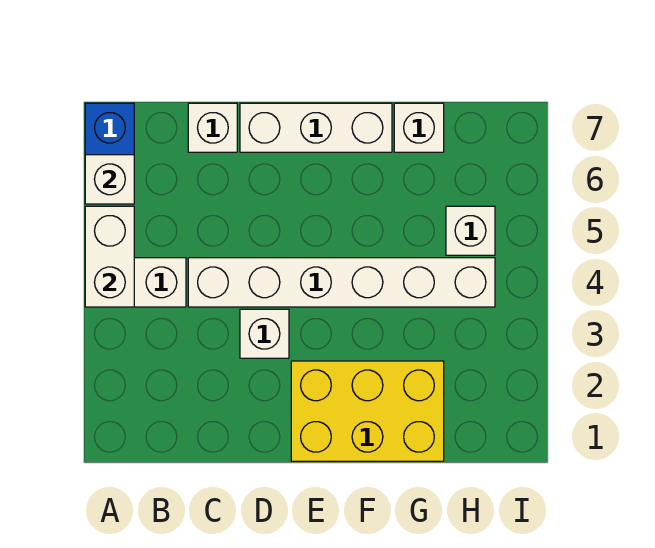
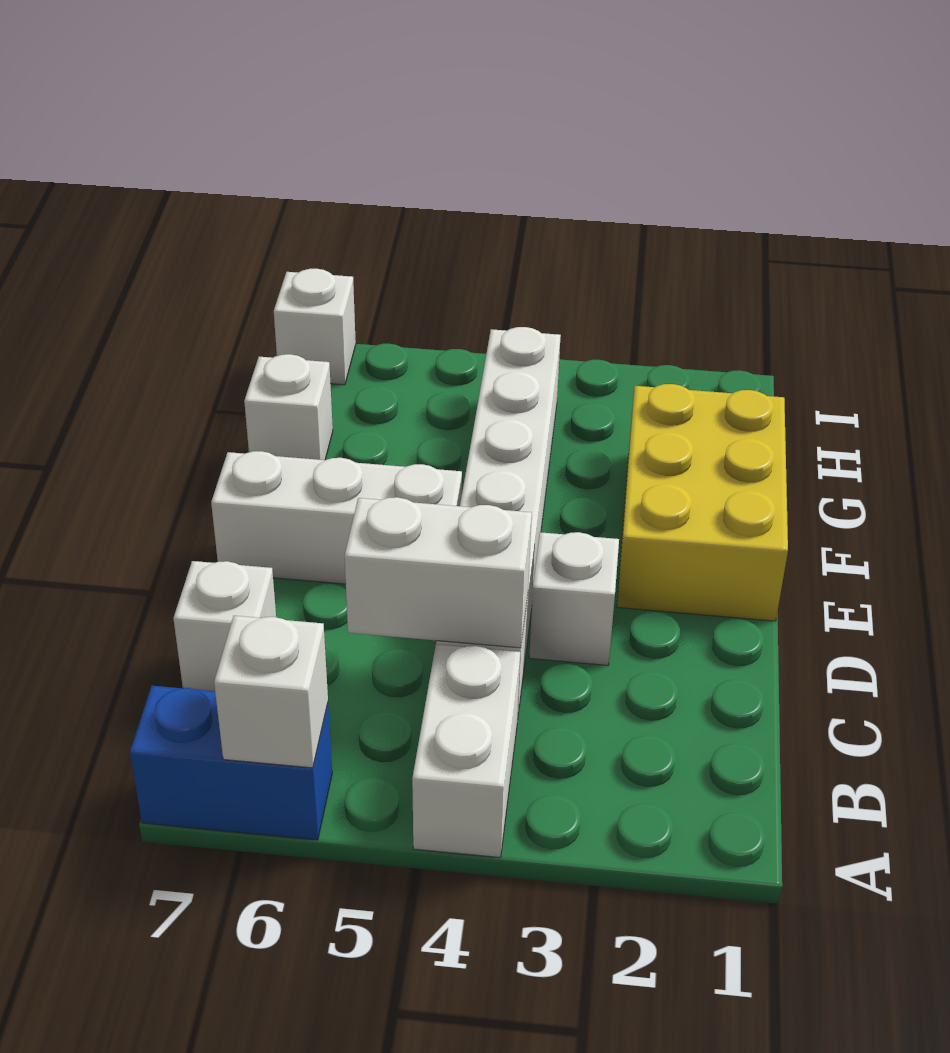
white 1x2 brick [85,206,134,307] -> white 1x2 brick moved to [344,497,532,648]
white 1x3 brick [240,103,392,152] -> white 1x3 brick turned to [211,451,462,584]
white 1x1 brick [446,206,495,255] -> white 1x1 brick moved to [274,269,356,385]

